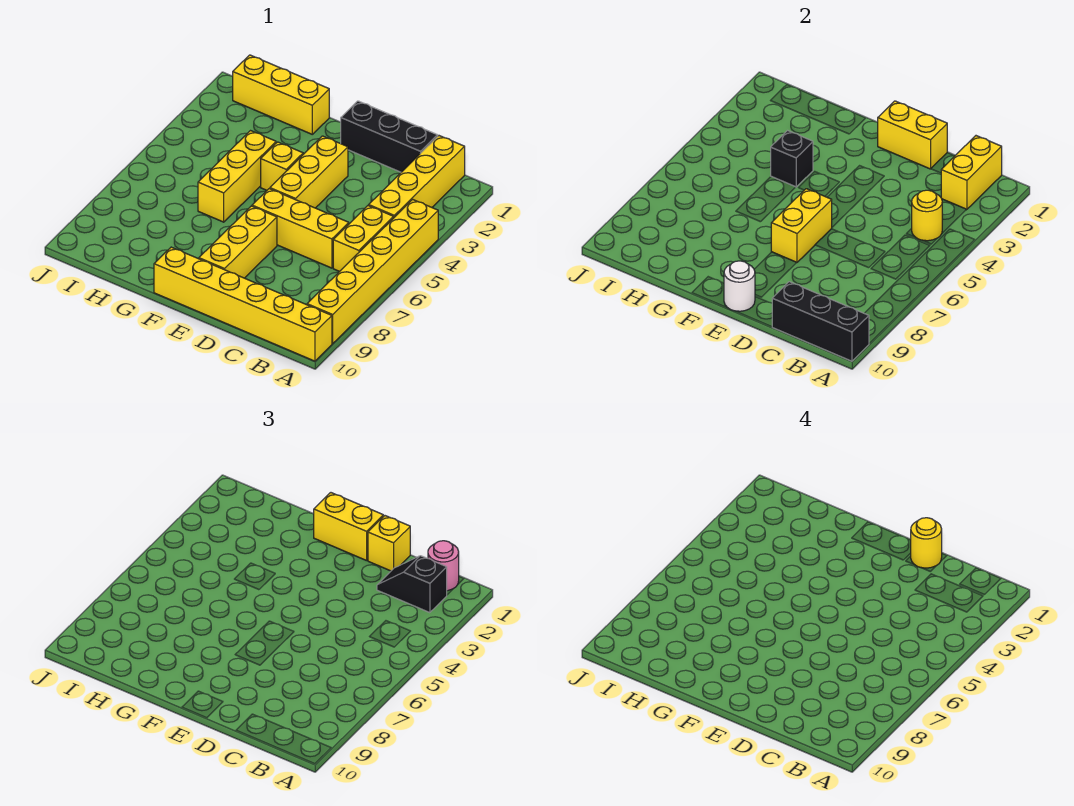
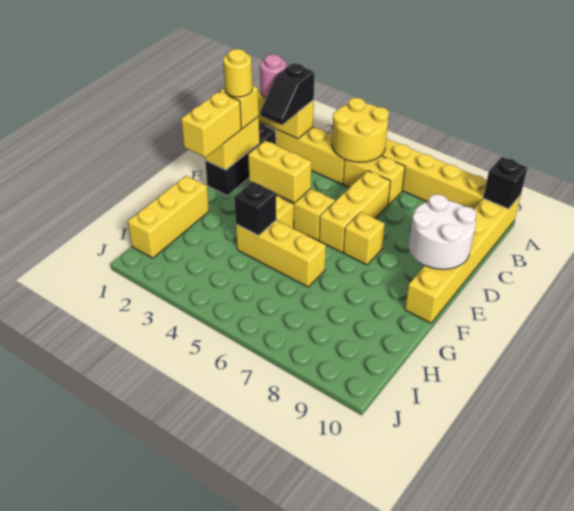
black 1x3 brick [772,282,869,361] -> black 1x1 brick [483,157,528,209]
yellow 1x1 round brick [912,190,942,241] -> yellow 2x2 round brick [332,98,389,162]
yellow 1x2 brick [771,189,832,263] -> yellow 1x2 brick moved to [248,141,311,203]
yellow 1x3 brick [199,206,277,278] -> yellow 1x1 brick [343,212,385,265]
white 1x1 round brick [724,261,755,311] -> white 2x2 round brick [409,194,477,269]

